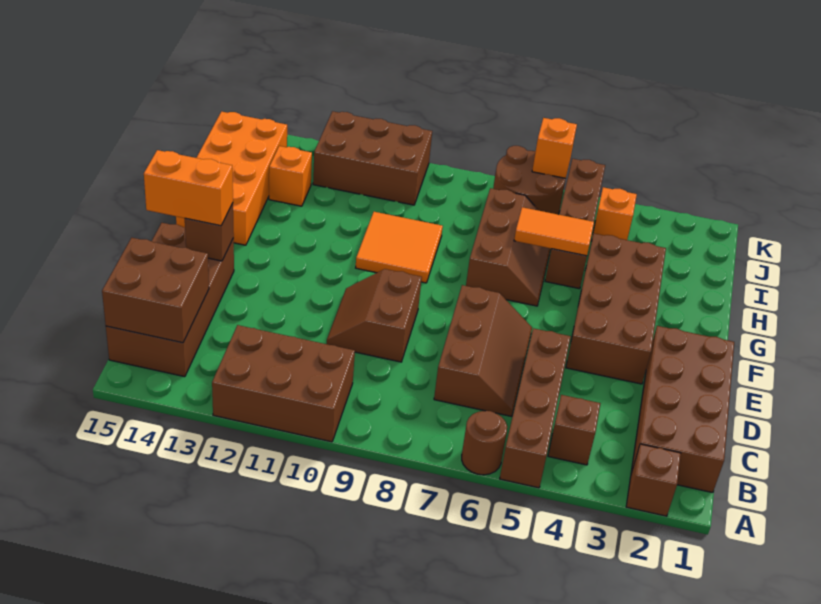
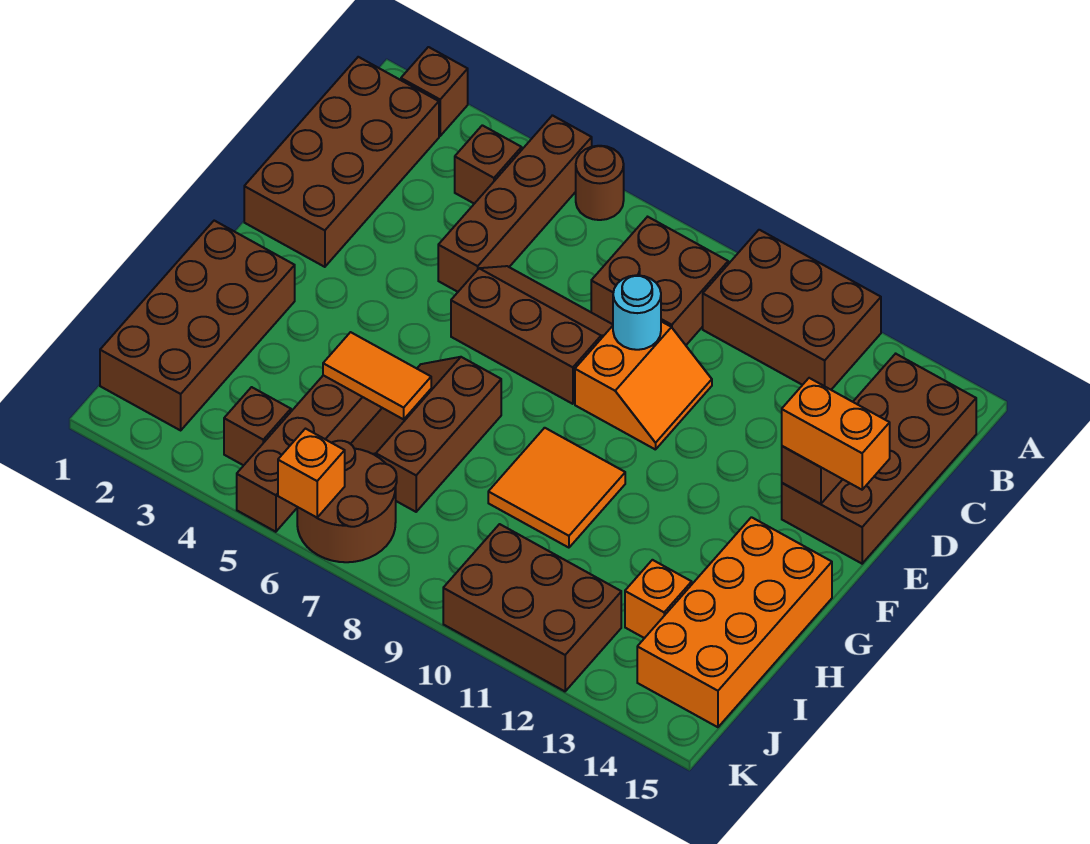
brown 2x2 brick [102,238,209,343] -> brown 2x2 brick moved to [591,217,728,345]
brown 2x3 slope [434,285,532,417] -> brown 2x3 slope turned to [451,266,613,404]
brown 2x2 slope [327,269,422,362] -> orange 2x2 slope [575,322,712,450]
none -> cyan 1x1 round brick [613,275,661,350]
brown 2x4 brick [566,234,666,384] -> brown 2x4 brick moved to [100,221,295,430]
orange 1x1 brick [592,187,637,240] -> brown 1x1 brick [224,387,291,465]

